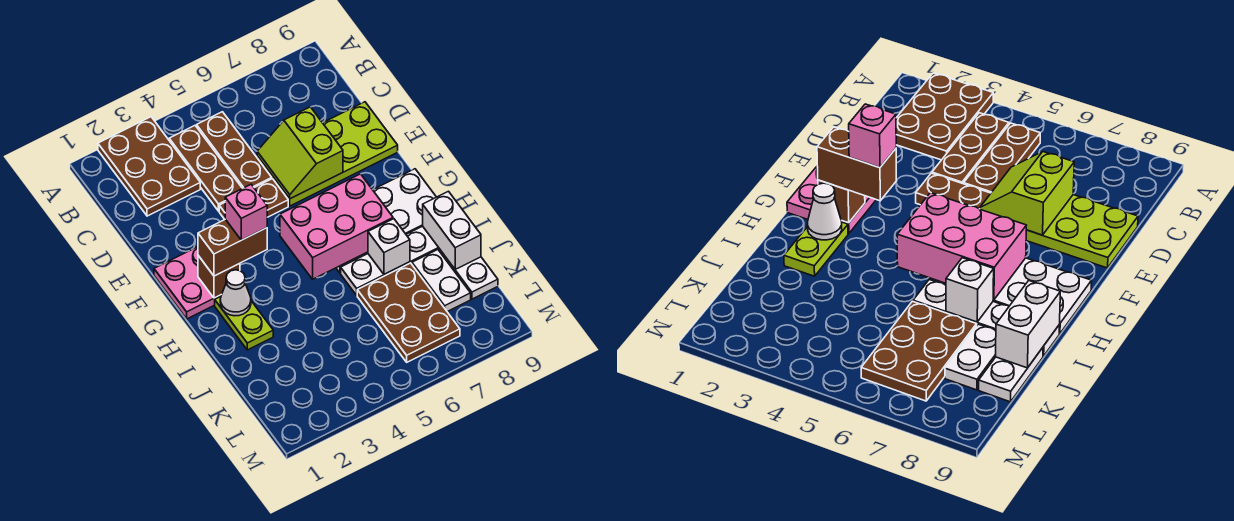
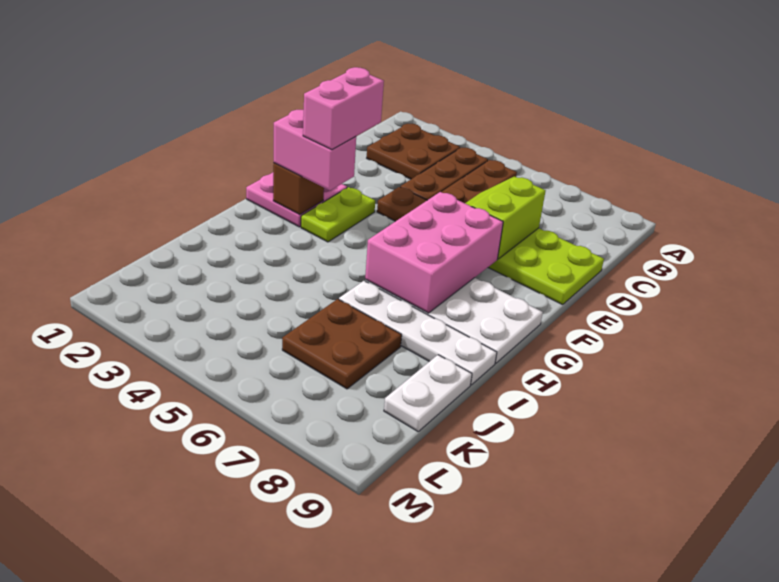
brown 2x3 plate [98,117,200,216] -> brown 2x2 plate [367,124,460,179]
brown 1x2 brick [198,219,267,276] -> pink 1x2 brick [274,110,356,190]
pink 1x1 brick [225,185,267,240] -> pink 1x2 brick [303,67,384,150]
pink 2x3 brick [280,174,393,279] -> pink 2x3 brick turned to [365,192,503,313]
lime 1x2 plate [215,297,273,350] -> lime 1x2 plate moved to [301,187,375,242]
white 1x1 cone [220,270,251,316] -> none
white 1x1 brick [368,219,410,274] -> none
white 1x2 brick [423,191,481,269] -> none
brown 2x3 plate [357,263,460,362] -> brown 2x2 plate [282,299,402,389]
white 1x2 plate [412,250,471,312] -> none

